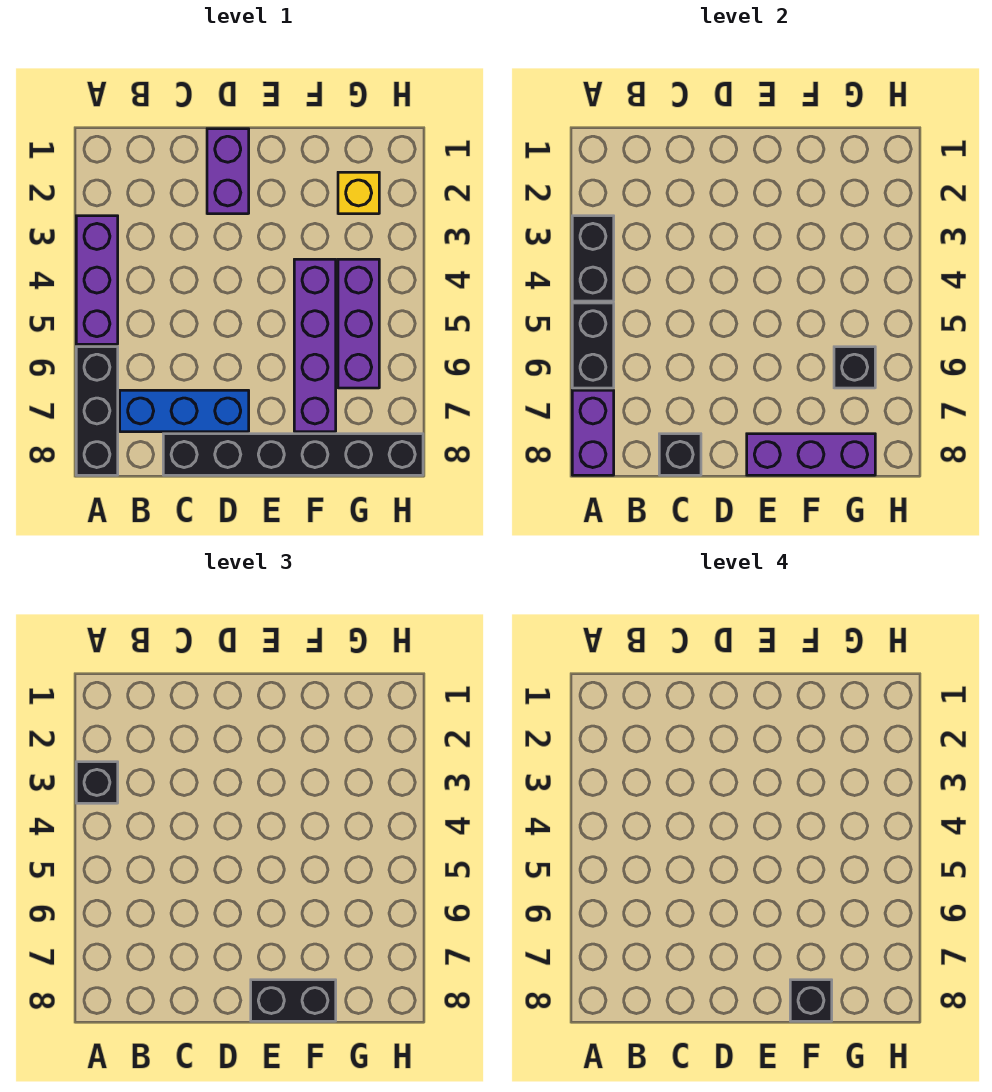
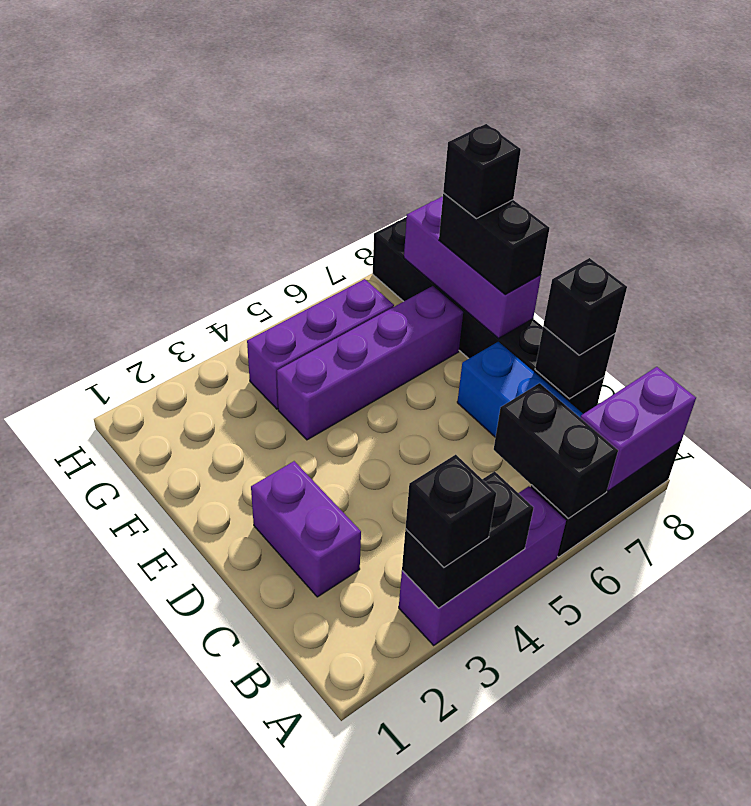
black 1x2 brick [572,303,614,388] -> black 1x2 brick turned to [494,383,618,518]
purple 1x2 brick [207,129,249,214] -> purple 1x2 brick turned to [251,461,361,597]
yellow 1x1 brick [338,172,379,214] -> none
black 1x1 brick [834,347,875,388] -> black 1x1 brick moved to [543,258,627,355]

